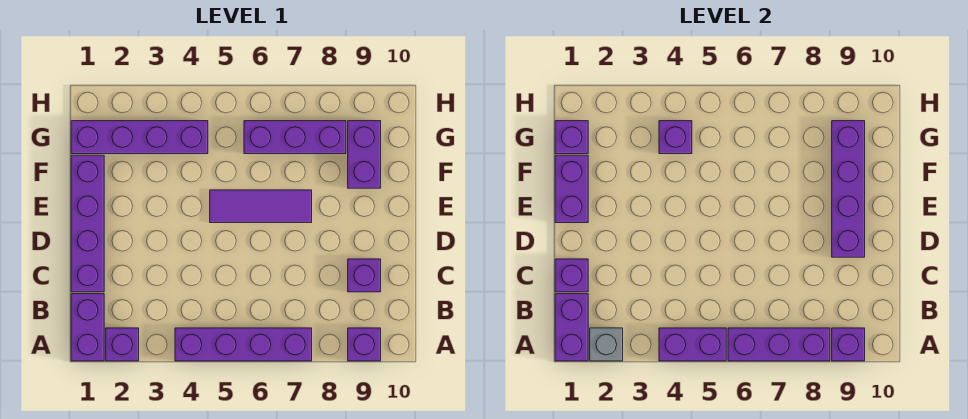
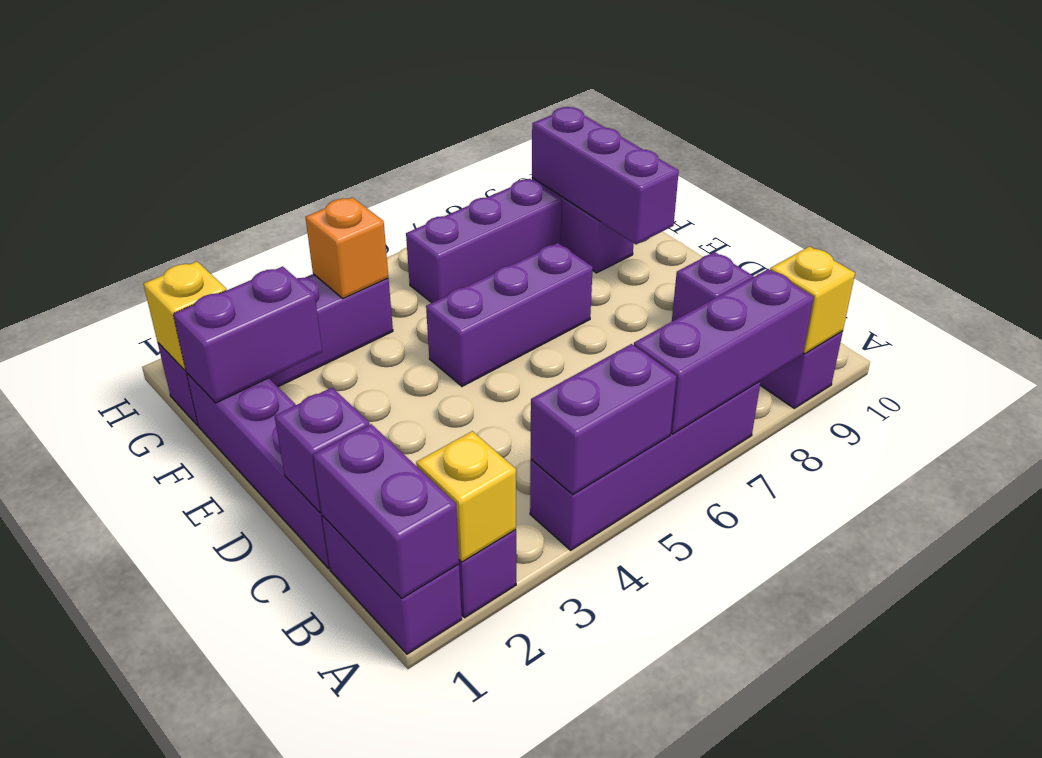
grey 1x1 brick [590,328,623,361] -> yellow 1x1 brick [416,431,516,562]
purple 1x1 brick [832,328,865,361] -> yellow 1x1 brick [770,246,855,354]
purple 1x4 brick [832,121,865,257] -> purple 1x3 brick [532,107,679,244]
purple 1x2 brick [555,155,588,223] -> purple 1x2 brick turned to [173,266,322,403]
purple 1x3 tile [210,190,312,223] -> purple 1x3 brick [426,243,593,386]
purple 1x1 brick [555,121,588,154] -> yellow 1x1 brick [143,262,227,371]
purple 1x1 brick [659,121,692,154] -> orange 1x1 brick [305,197,388,298]

